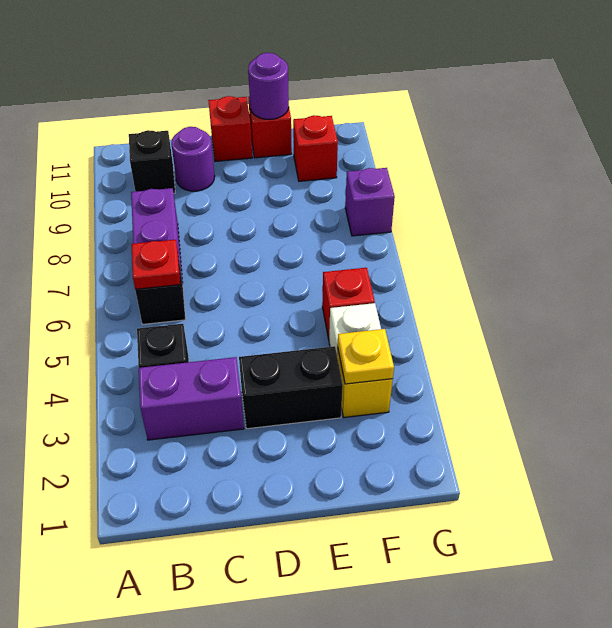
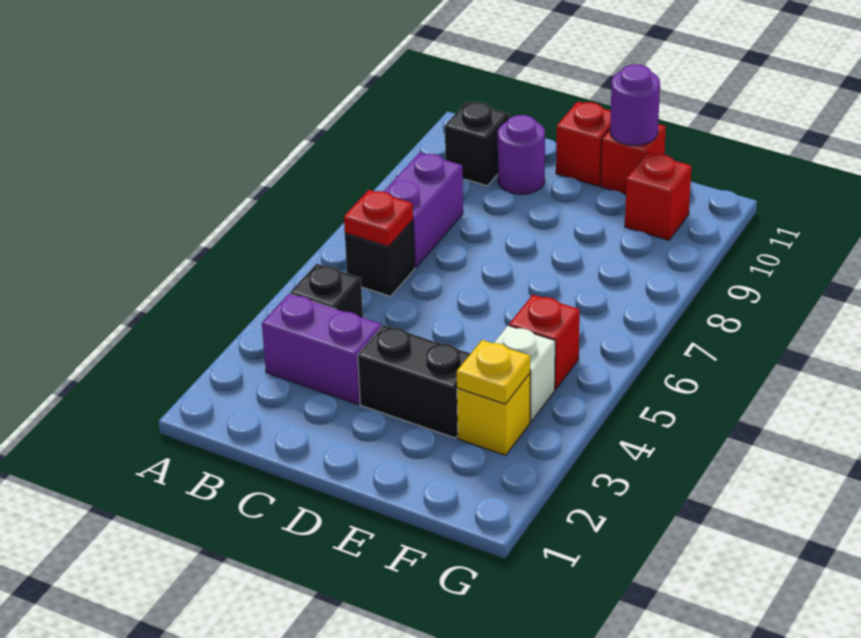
purple 1x1 brick [345,168,395,236] -> none

